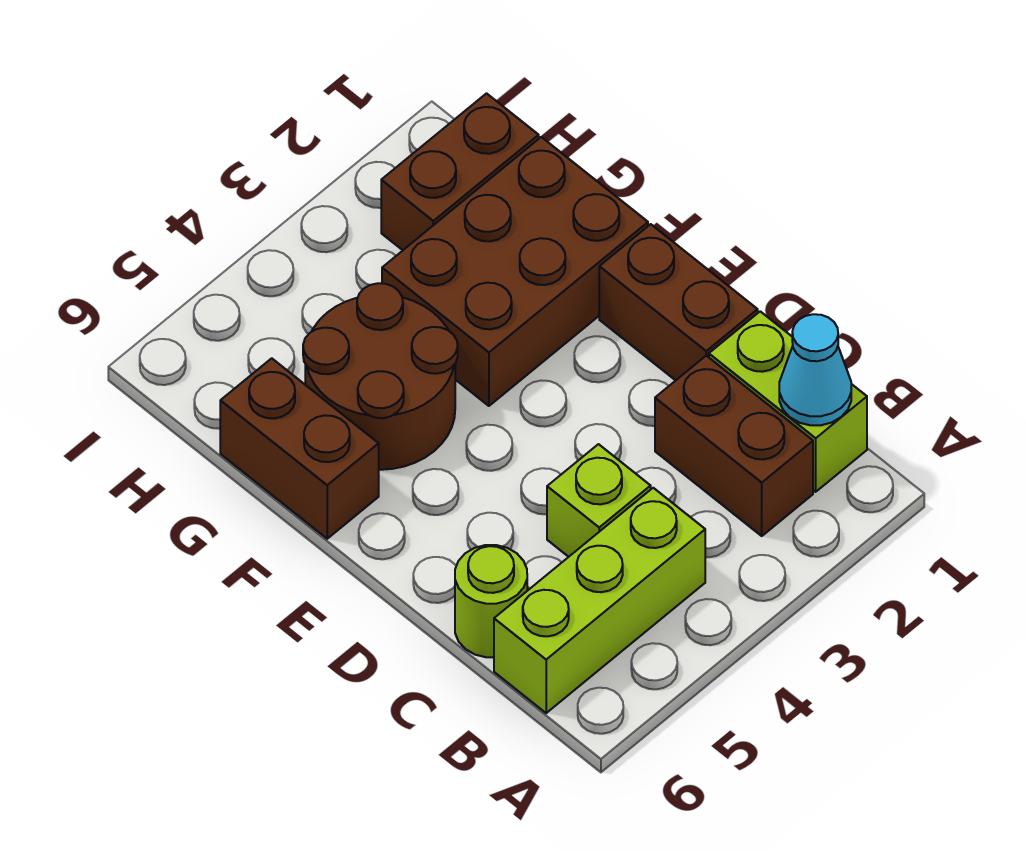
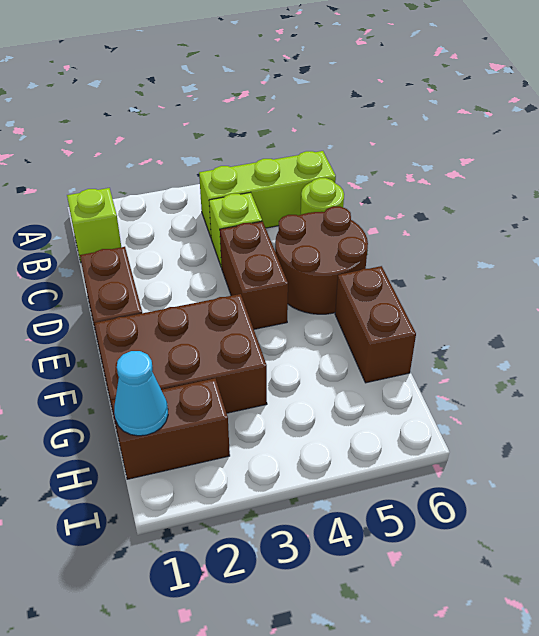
lime 1x2 brick [709,311,867,492] -> lime 1x1 brick [67,188,121,262]
cyan 1x1 cone [779,314,851,425] -> cyan 1x1 cone moved to [114,351,168,436]
brown 1x2 brick [655,356,813,536] -> brown 1x2 brick moved to [220,221,288,329]
brown 2x2 round brick [303,283,458,470] -> brown 2x2 round brick moved to [275,206,368,314]

